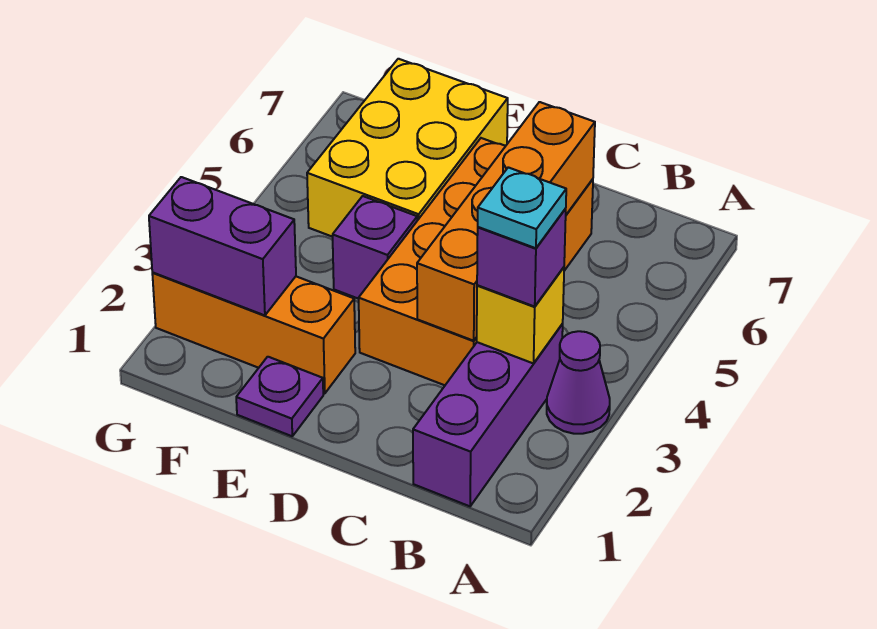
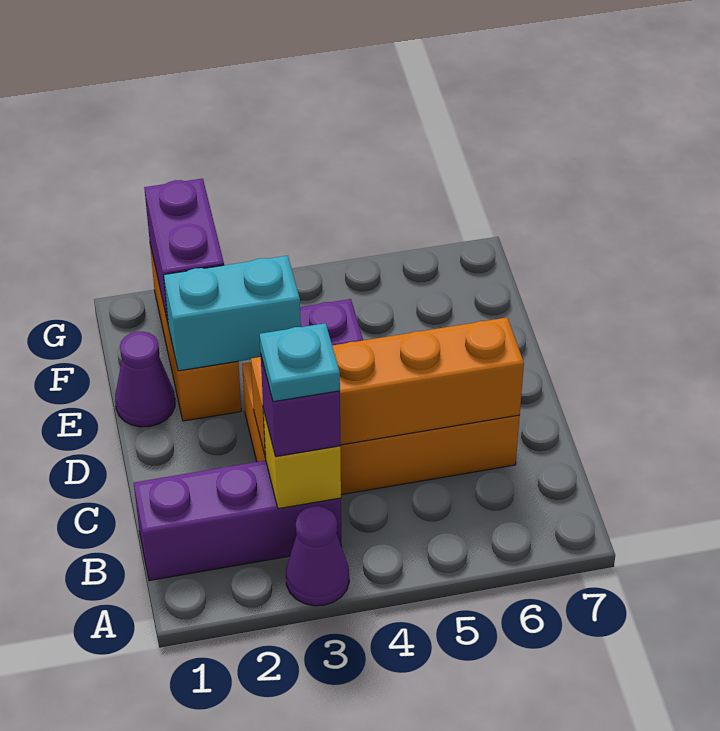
purple 1x1 plate [236,357,323,436] -> purple 1x1 cone [115,332,175,427]
none -> cyan 1x2 brick [164,256,301,371]
yellow 2x3 brick [307,59,508,237] -> none

